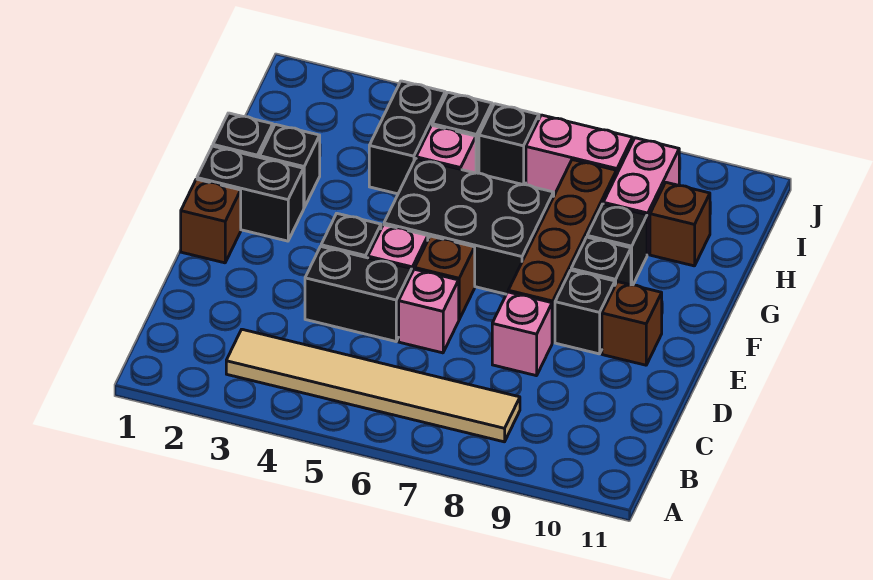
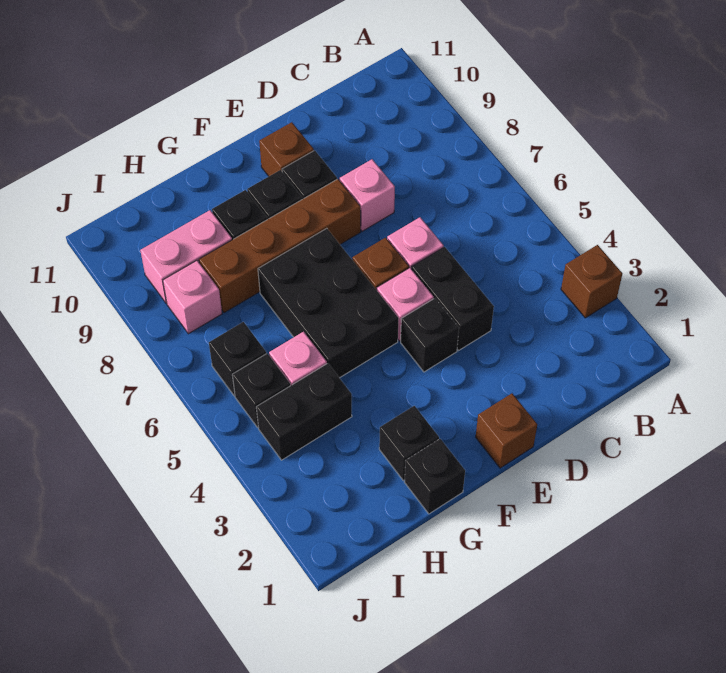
tan 1x6 tile [226,329,520,442] -> none
black 1x2 brick [197,146,304,241] -> none
brown 1x1 brick [650,182,710,266] -> brown 1x1 brick moved to [561,245,622,318]
pink 1x2 brick [526,115,632,195] -> pink 1x1 brick [163,261,222,334]

